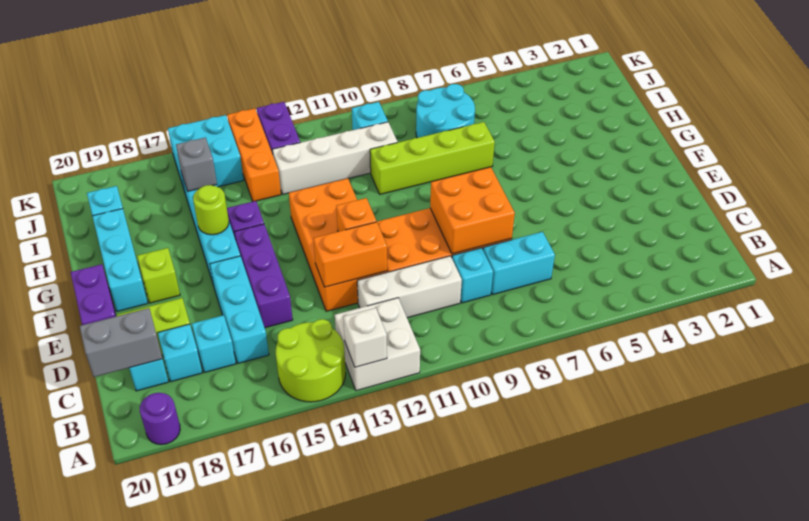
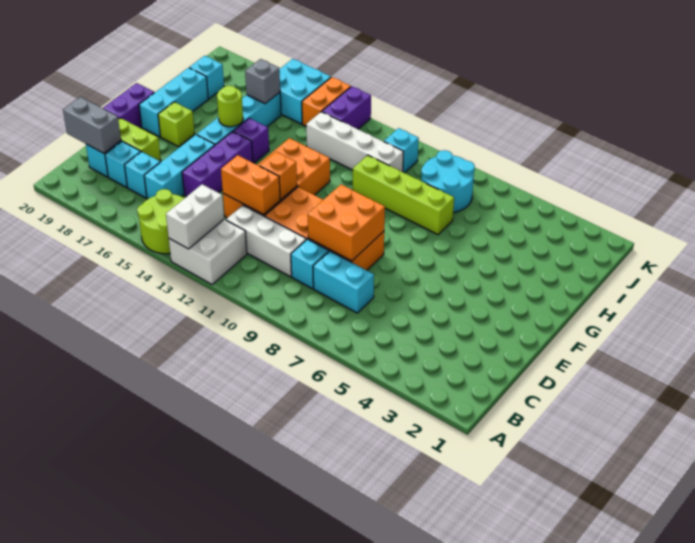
white 1x1 brick [343,308,387,367] -> white 1x2 brick [166,184,224,249]
purple 1x1 round brick [140,393,180,445] -> none
orange 1x3 brick [227,108,281,201] -> orange 1x2 brick [302,77,351,126]

